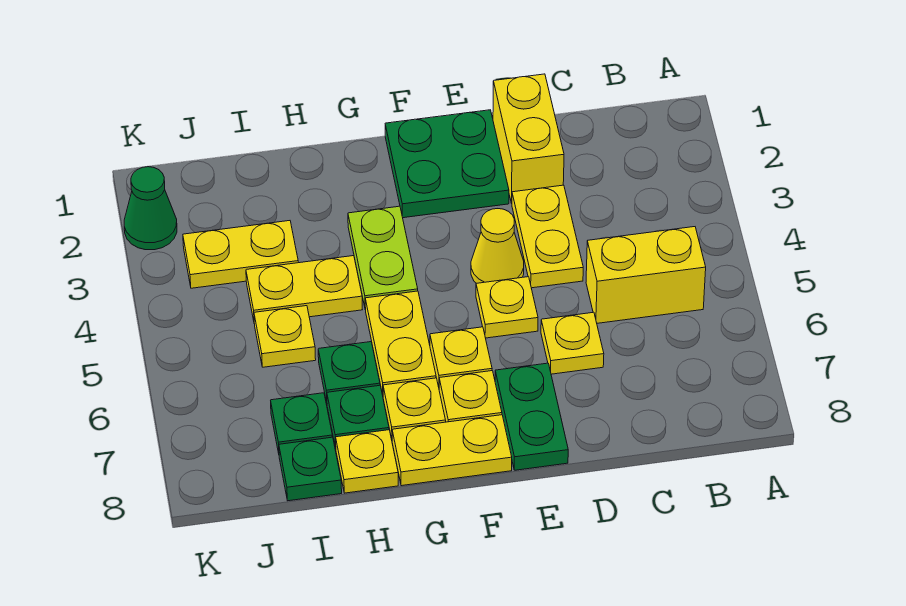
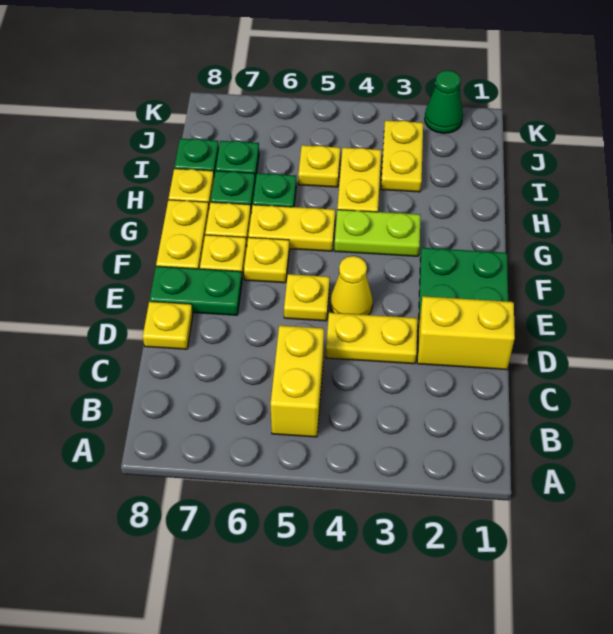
yellow 1x1 plate [541,312,604,374] -> yellow 1x1 plate moved to [143,301,193,349]

